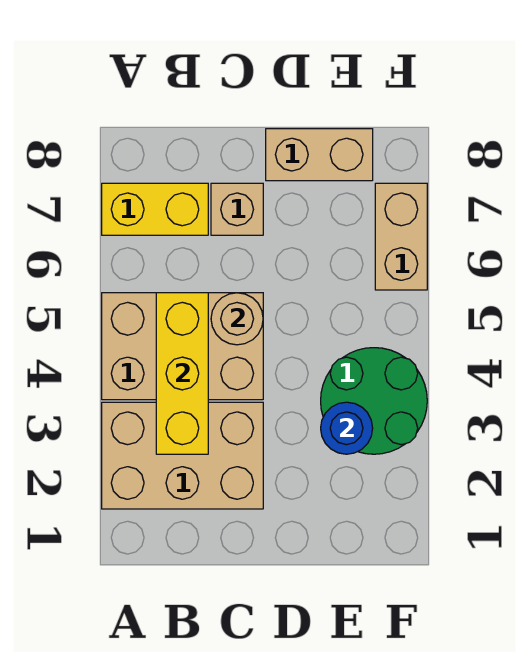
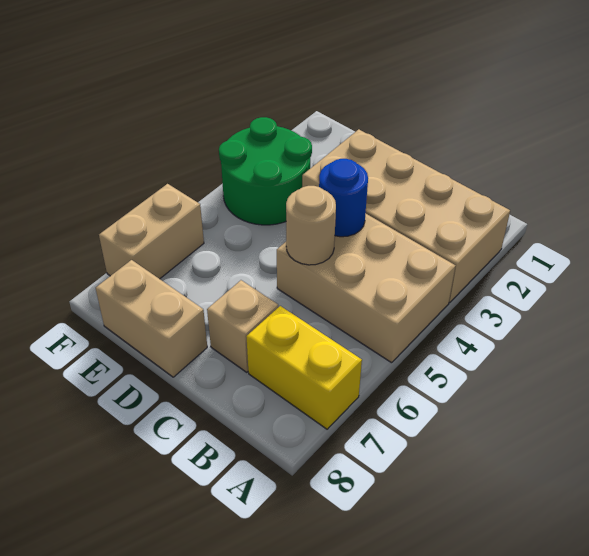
tan 2x3 brick [102,402,263,509] -> tan 2x4 brick [302,129,510,303]
yellow 1x3 brick [156,293,208,454] -> none
blue 1x1 round brick [321,402,373,454] -> blue 1x1 round brick moved to [319,159,368,237]

